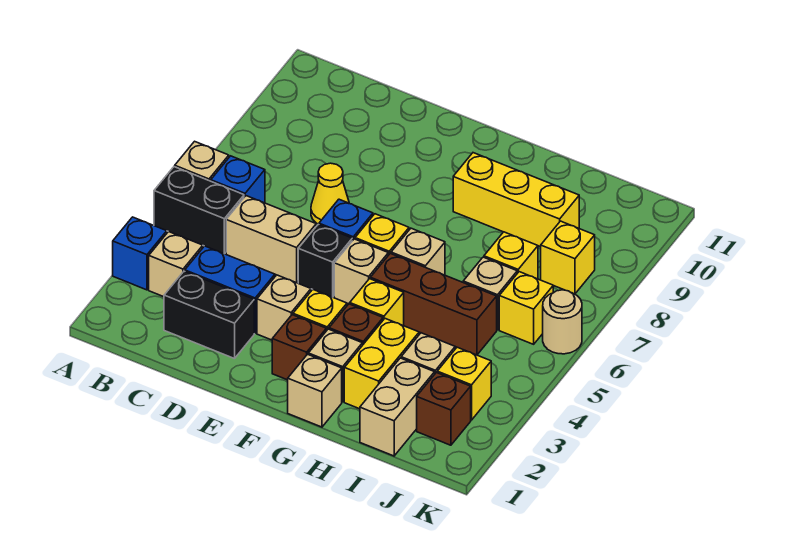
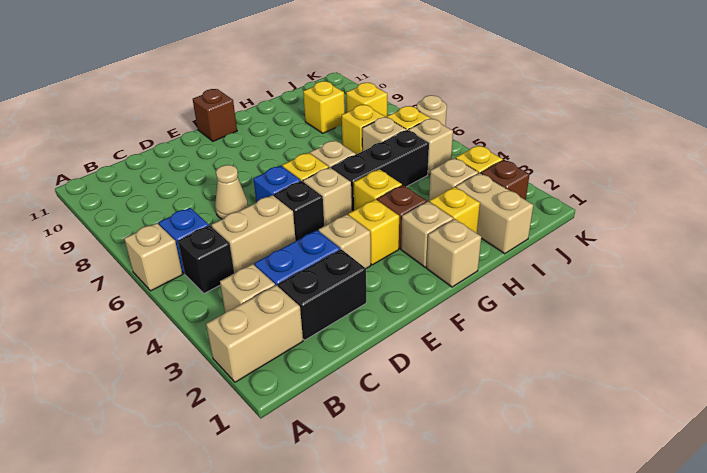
none -> tan 1x2 brick [206,285,303,382]
blue 1x1 brick [113,217,167,290] -> none
black 1x2 brick [154,167,244,254] -> black 1x1 brick [178,225,234,294]
yellow 1x1 cone [311,163,349,225] -> tan 1x1 cone [215,165,248,219]
brown 1x1 brick [272,315,326,380] -> brown 1x1 brick moved to [193,89,237,141]
brown 1x3 brick [370,253,497,355] -> black 1x3 brick [331,130,429,211]
yellow 1x3 brick [453,153,579,247] -> yellow 1x1 brick [303,81,345,133]
yellow 1x2 brick [344,319,419,409] -> yellow 1x1 brick [429,187,480,233]
none -> tan 1x1 brick [409,118,453,175]

